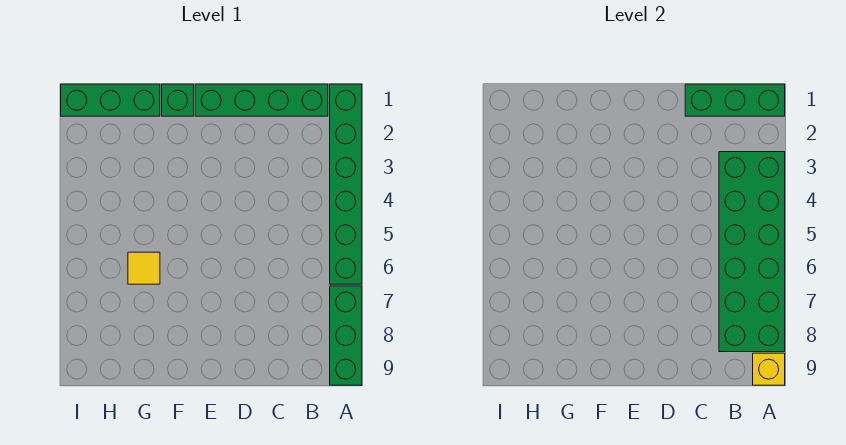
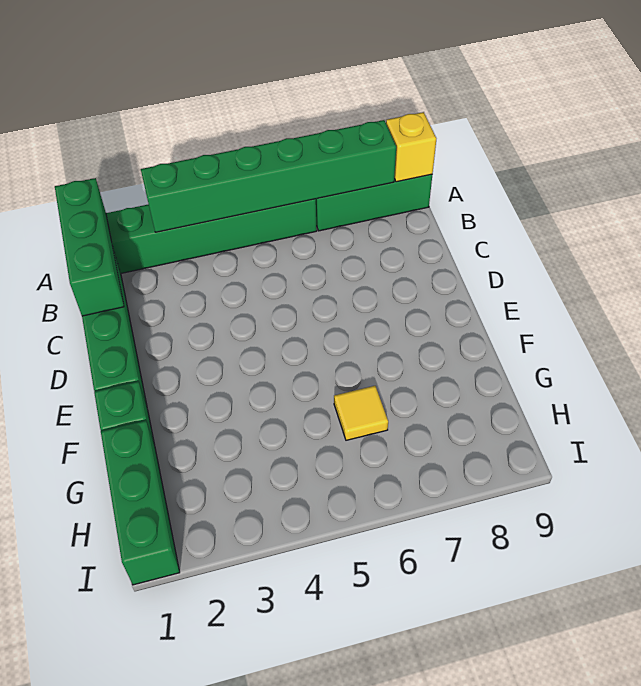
green 2x6 brick [719,152,785,352] -> green 1x6 brick [141,120,396,232]

